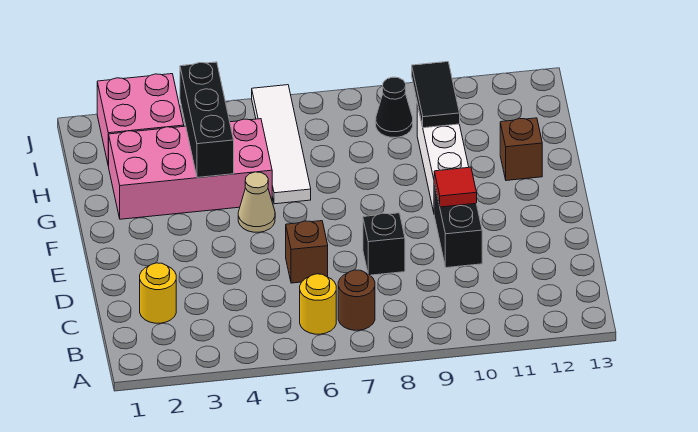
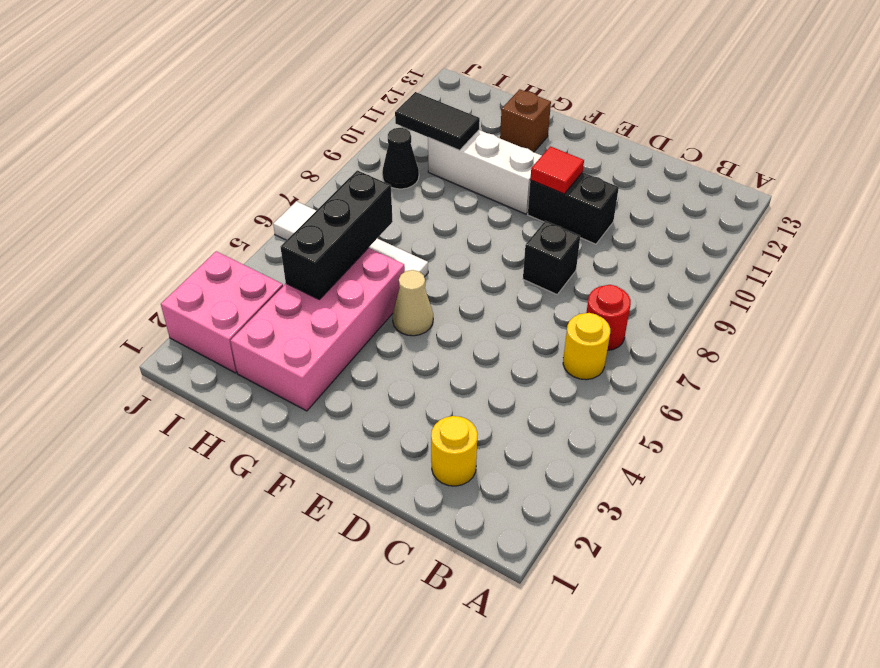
brown 1x1 round brick [338,270,375,330] -> red 1x1 round brick [586,285,631,351]
brown 1x1 brick [286,221,328,283] -> none
black 1x3 brick [180,62,234,178] -> black 1x3 brick turned to [281,170,393,299]

